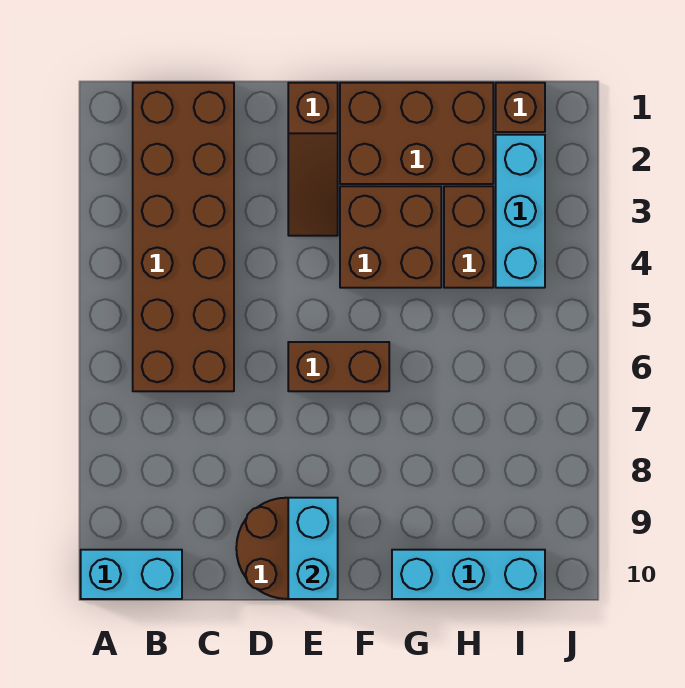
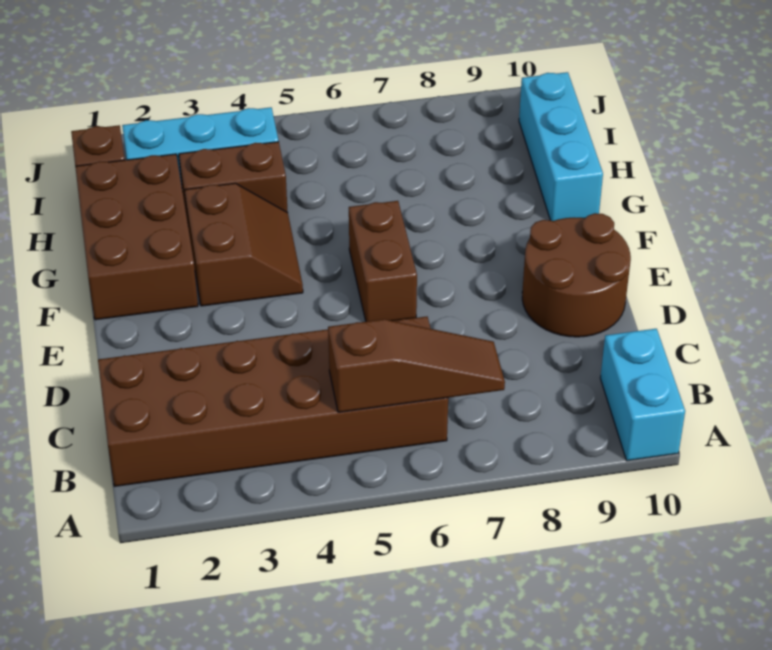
brown 1x3 slope [288,83,338,236] -> brown 1x3 slope moved to [328,319,505,412]
cyan 1x2 brick [288,498,338,599] -> none
brown 2x2 brick [340,186,441,288] -> brown 2x2 slope [185,183,303,306]

